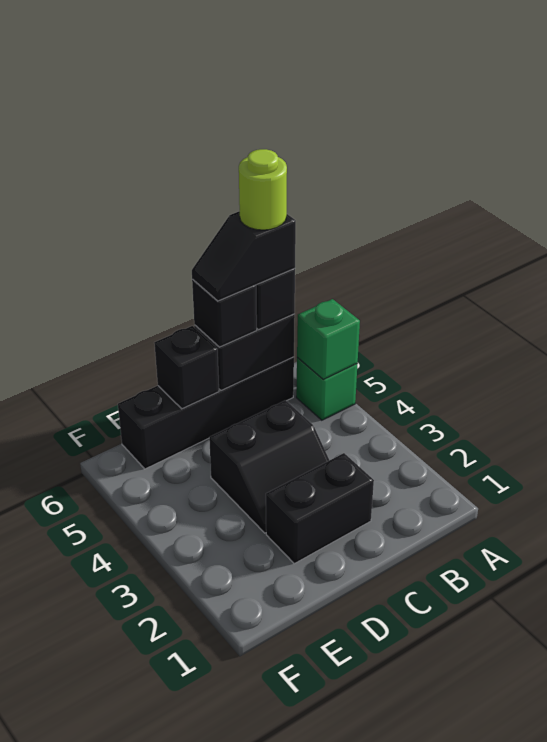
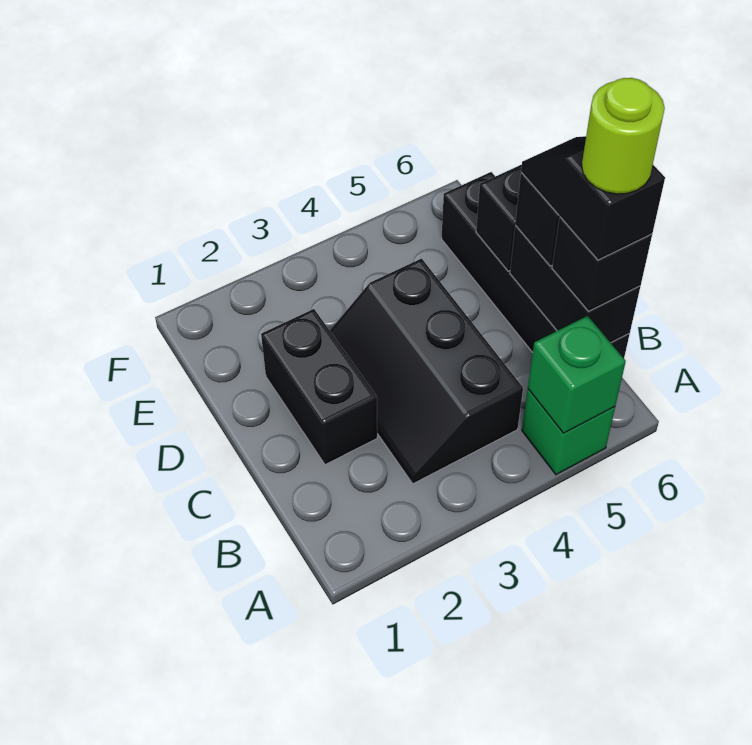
black 2x2 slope [209,400,329,533] -> black 2x3 slope [330,259,523,484]

